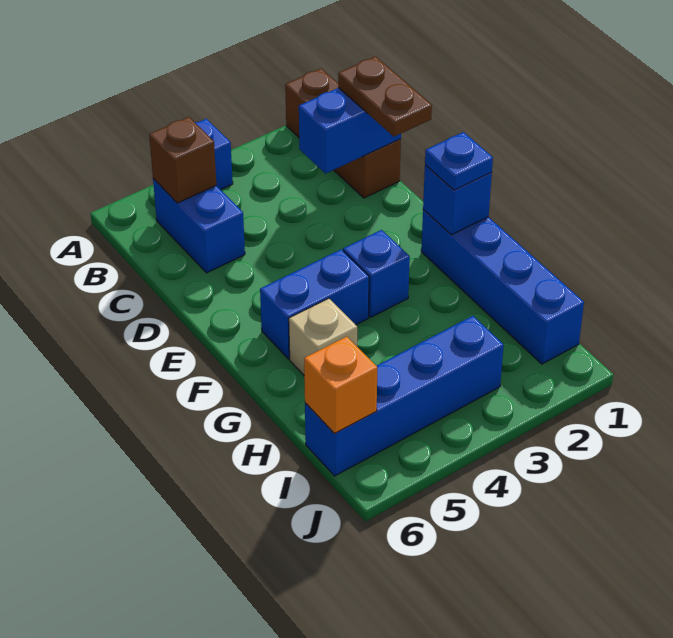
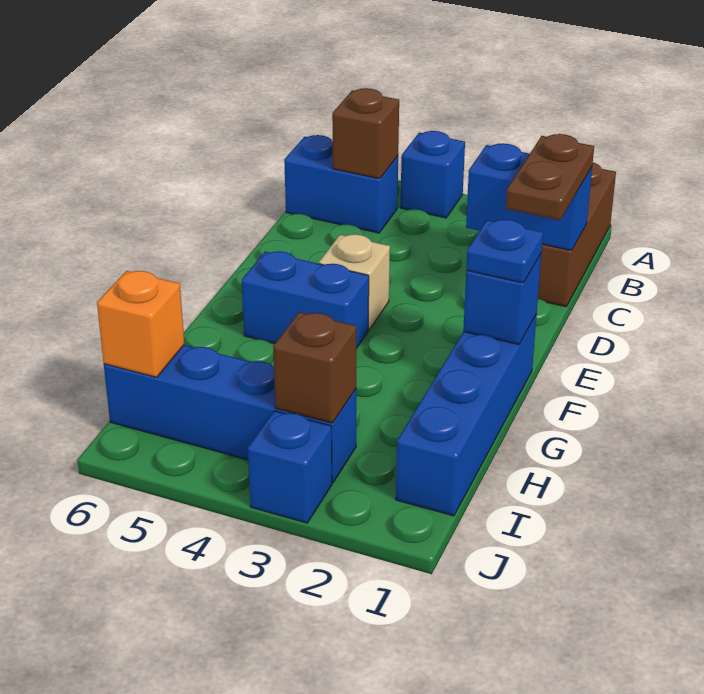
blue 1x2 brick [153,179,245,273] -> blue 1x2 brick turned to [284,135,398,233]
blue 1x1 brick [343,230,410,317] -> blue 1x1 brick moved to [248,411,332,523]
tan 1x1 brick [289,298,357,375] -> tan 1x1 brick moved to [319,234,390,330]
none -> brown 1x1 brick [273,312,356,423]

